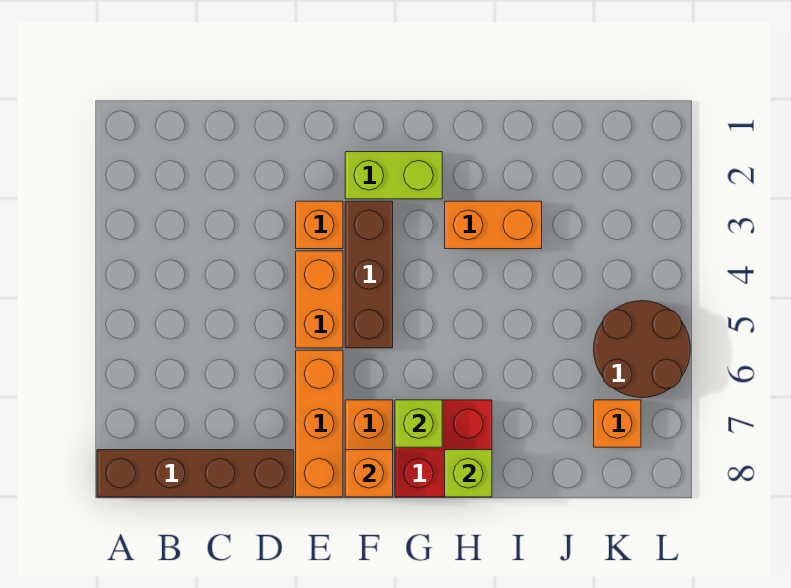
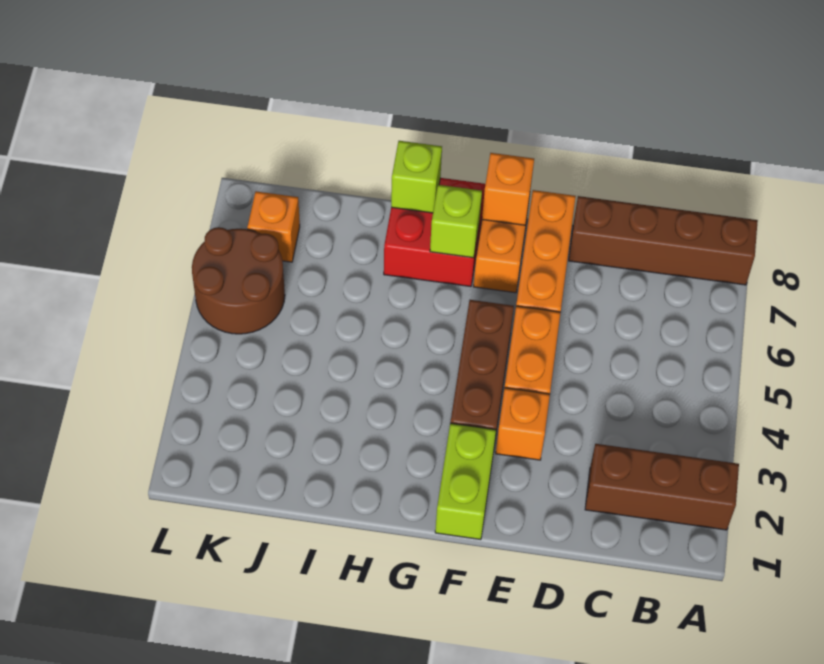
none -> brown 1x3 brick [585,444,739,530]
lime 1x2 brick [345,152,442,199] -> lime 1x2 brick turned to [435,423,496,540]
orange 1x2 brick [445,201,542,249] -> none

